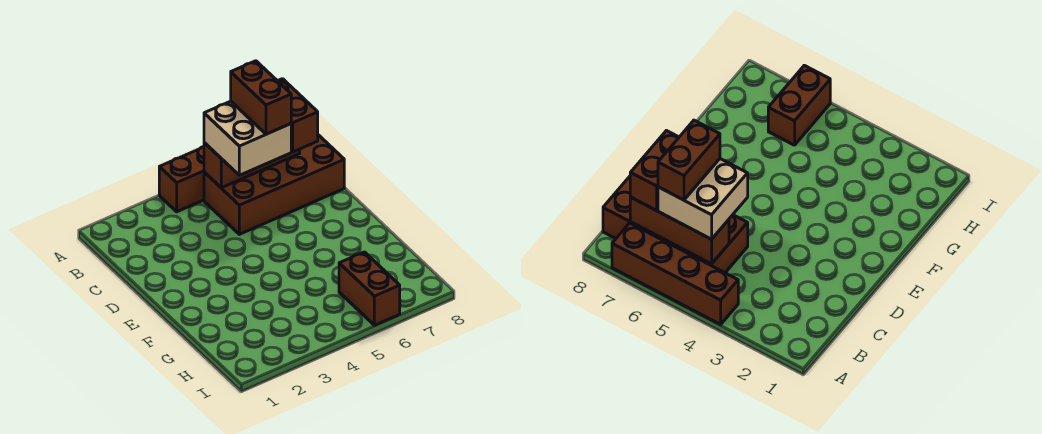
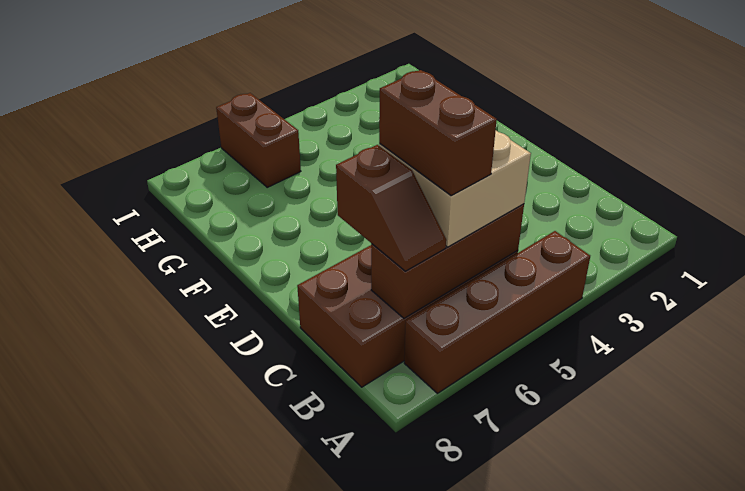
brown 1x2 brick [278,79,318,152] -> brown 1x2 slope [336,145,446,271]

